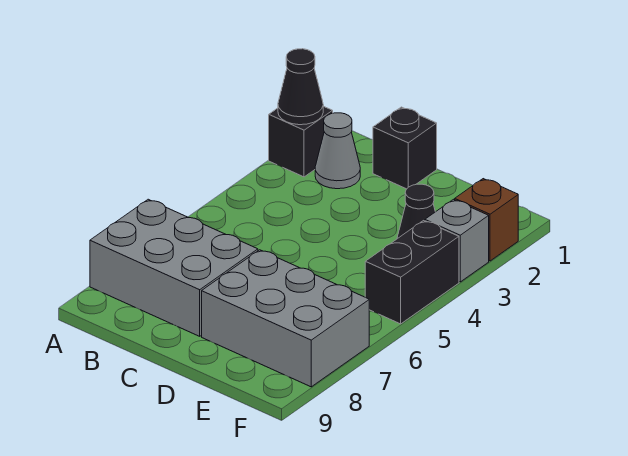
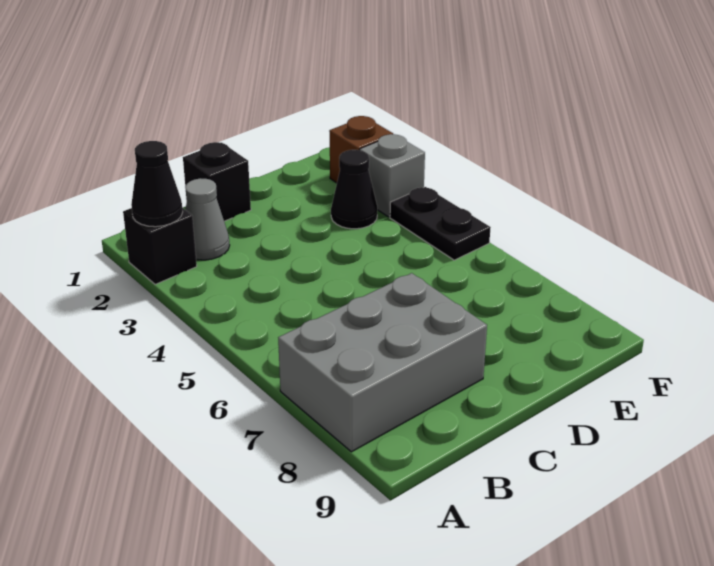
grey 2x3 brick [202,250,369,387] -> none
black 1x2 brick [365,221,459,324] -> black 1x2 plate [390,187,491,260]

